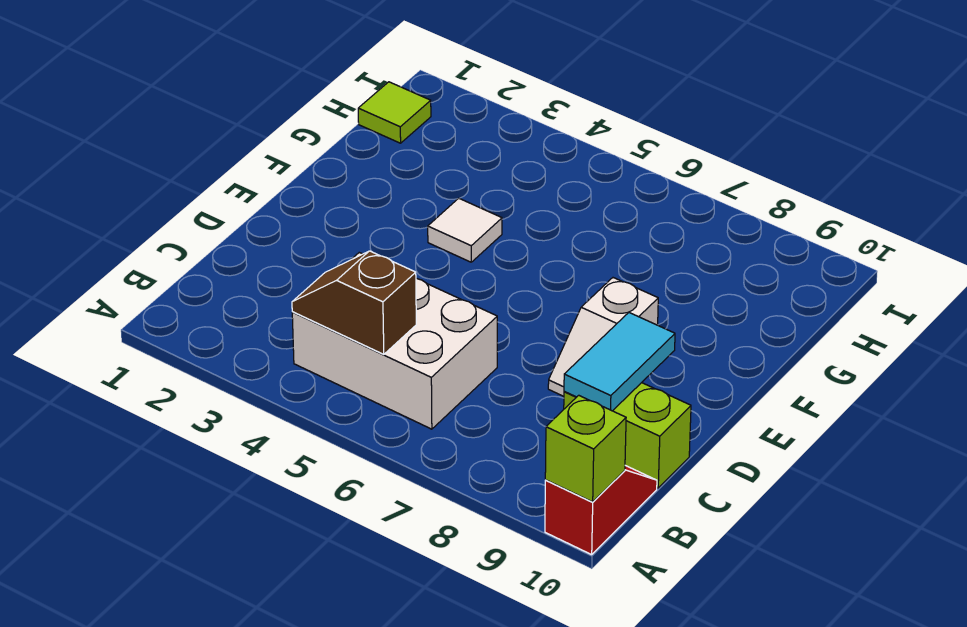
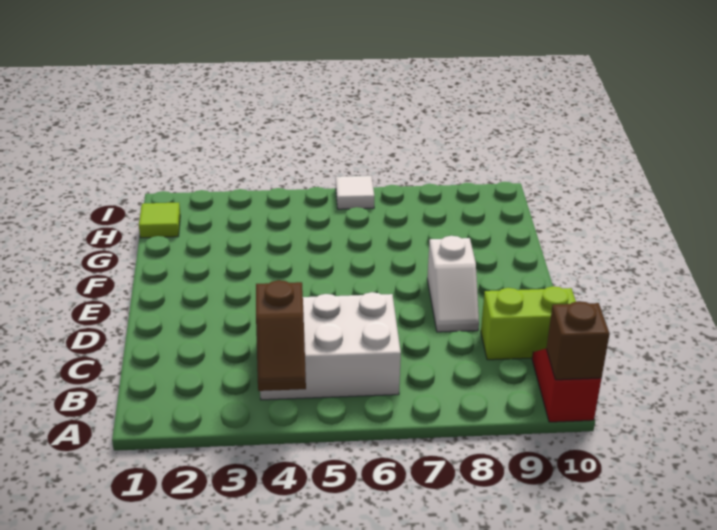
lime 1x1 brick [545,395,626,502] -> brown 1x1 brick [546,301,610,380]
brown 1x2 slope [292,251,416,354] -> brown 1x2 slope turned to [256,280,306,391]
cyan 1x2 tile [564,313,675,411] -> none
white 1x1 tile [428,198,502,262] -> white 1x1 tile moved to [336,176,374,209]

